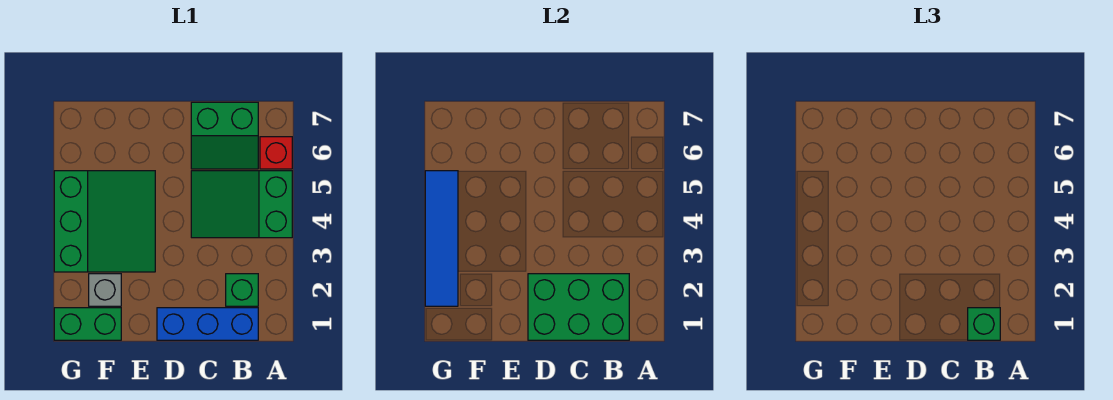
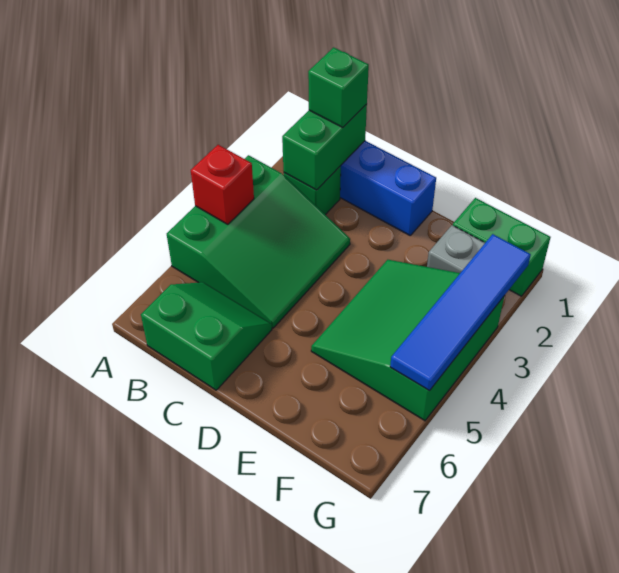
green 2x3 slope [191,171,292,238] -> green 3x3 slope [167,155,350,328]
red 1x1 brick [260,137,292,169] -> red 1x1 brick moved to [191,145,254,224]
green 2x3 brick [528,274,629,340] -> green 1x2 brick [282,104,367,190]

